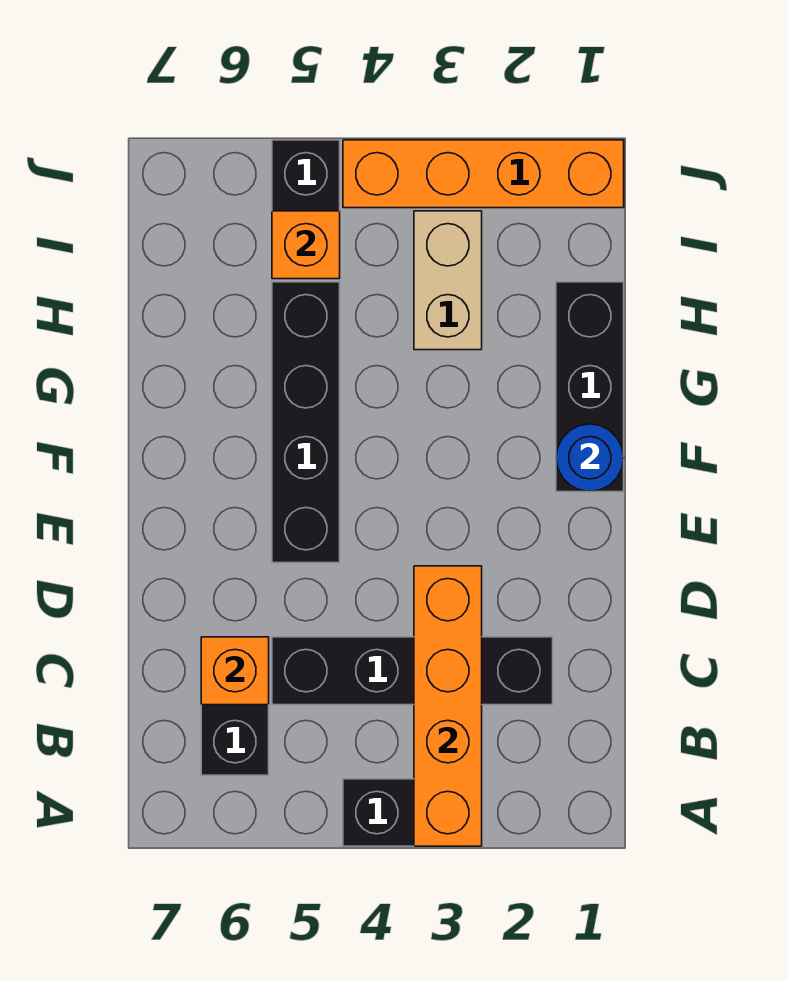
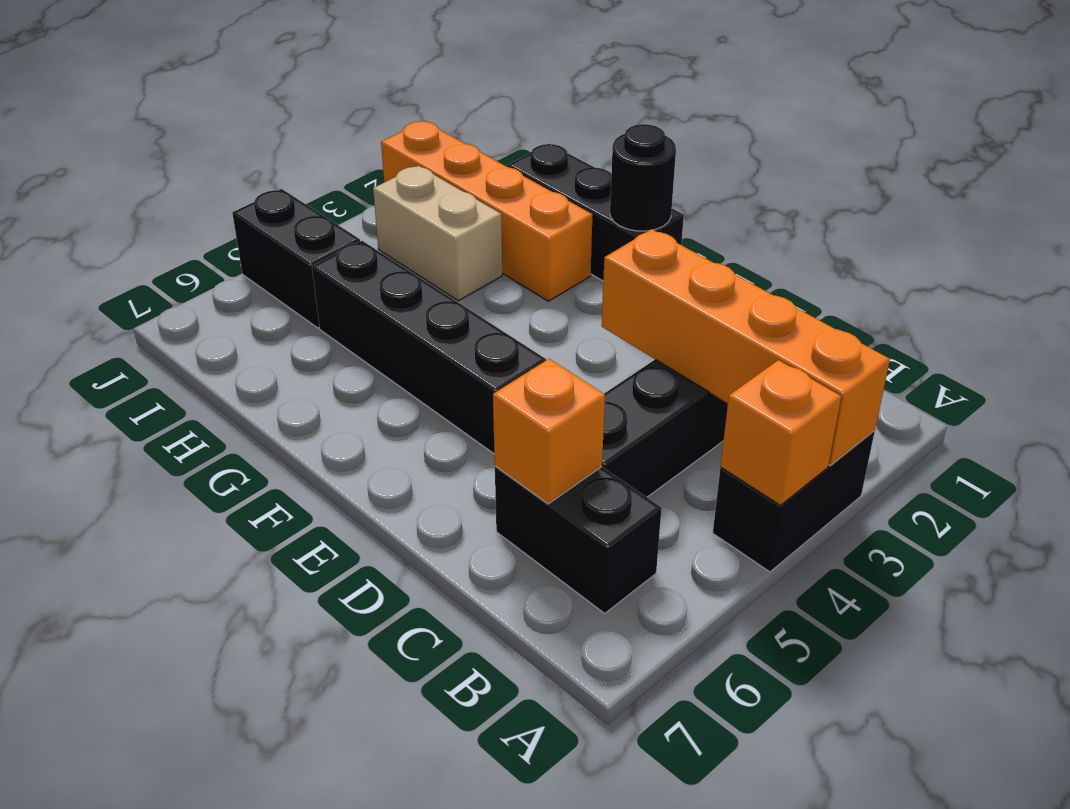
blue 1x1 round brick [556,424,624,492] -> black 1x1 round brick [610,124,676,231]
orange 1x1 brick [272,211,340,279] -> orange 1x1 brick moved to [720,360,841,505]
orange 1x4 brick [343,140,624,208] -> orange 1x4 brick turned to [381,121,593,301]

